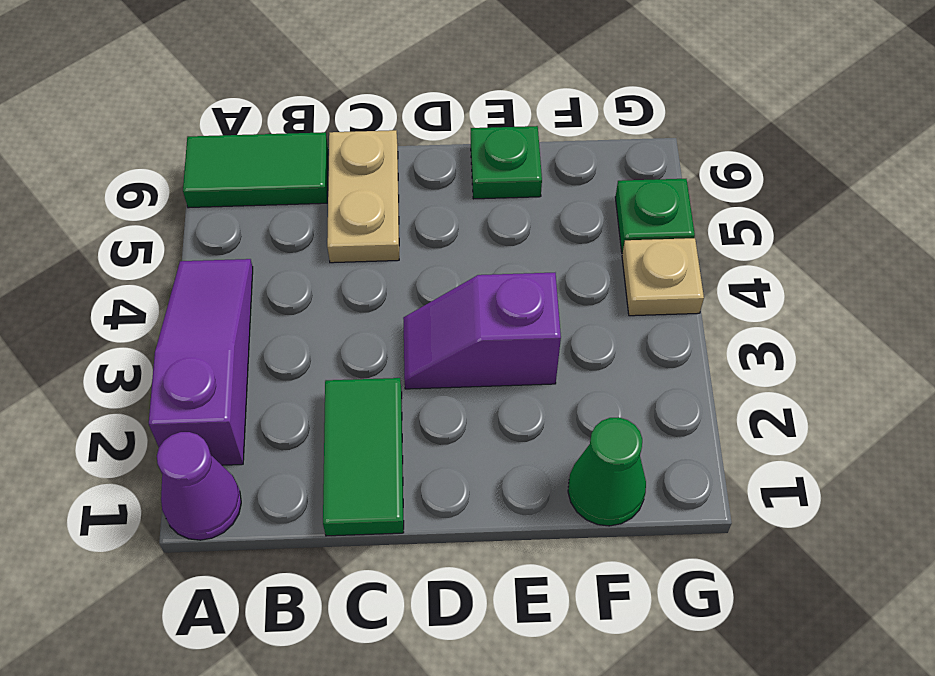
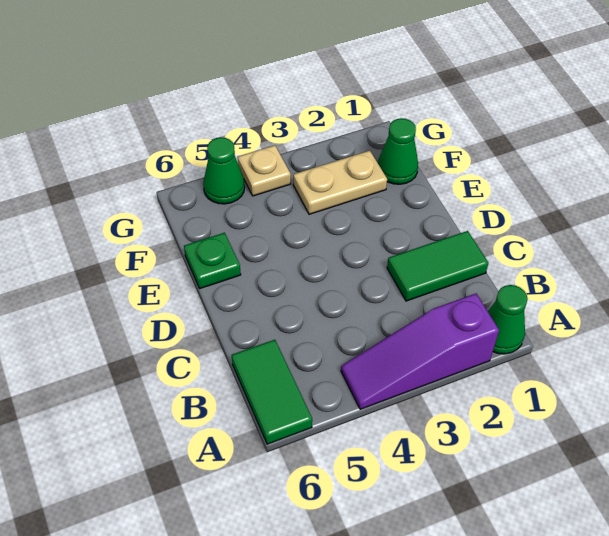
purple 1x1 cone [157,432,241,540] -> green 1x1 cone [488,285,528,354]
tan 1x2 plate [327,130,399,263] -> tan 1x2 plate moved to [293,151,387,214]
purple 1x2 slope [403,273,561,389] -> none
green 1x1 plate [615,179,695,253] -> green 1x1 cone [203,137,245,204]

